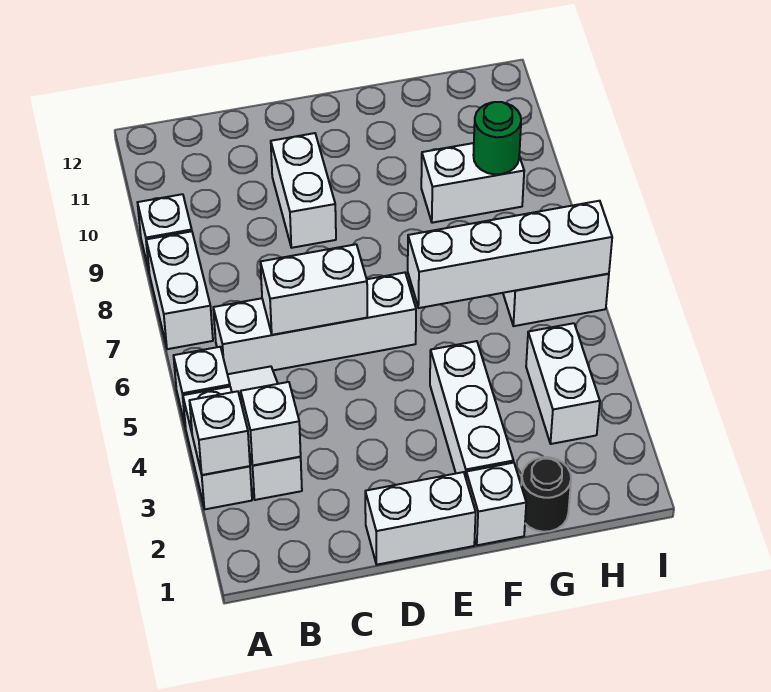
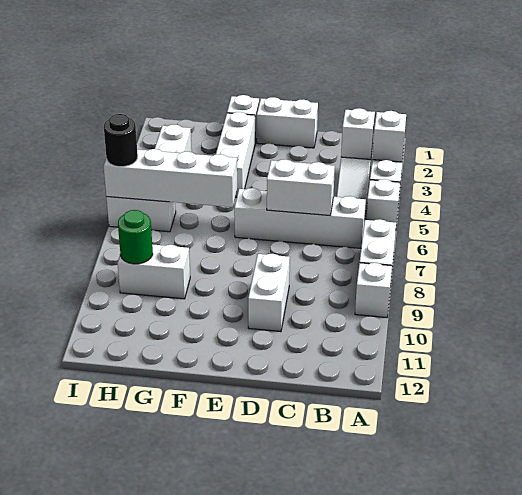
black 1x1 round brick [521,457,571,532] -> black 1x1 round brick moved to [104,114,138,167]

